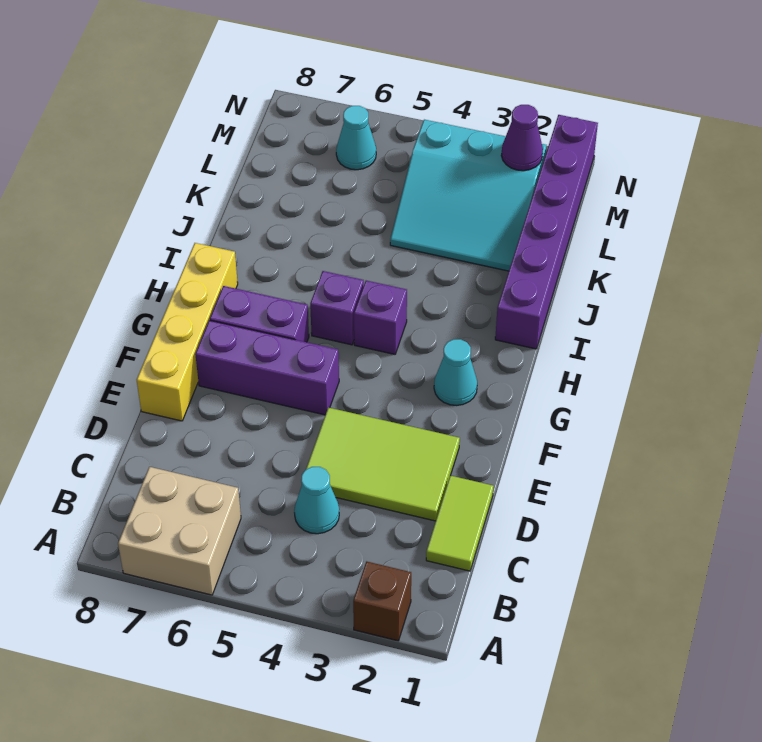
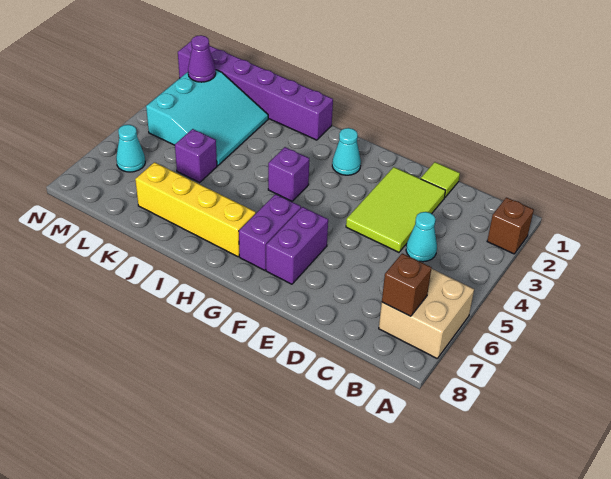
none -> brown 1x1 brick [382,253,432,316]
lime 1x2 tile [426,475,494,571] -> lime 1x1 tile [421,162,460,198]
yellow 1x4 brick [137,243,238,421] -> yellow 1x4 brick moved to [135,162,256,257]
purple 1x3 brick [195,320,339,415] -> purple 1x2 brick [266,207,328,284]
purple 1x1 brick [310,271,364,345] -> purple 1x1 brick moved to [175,129,217,182]

